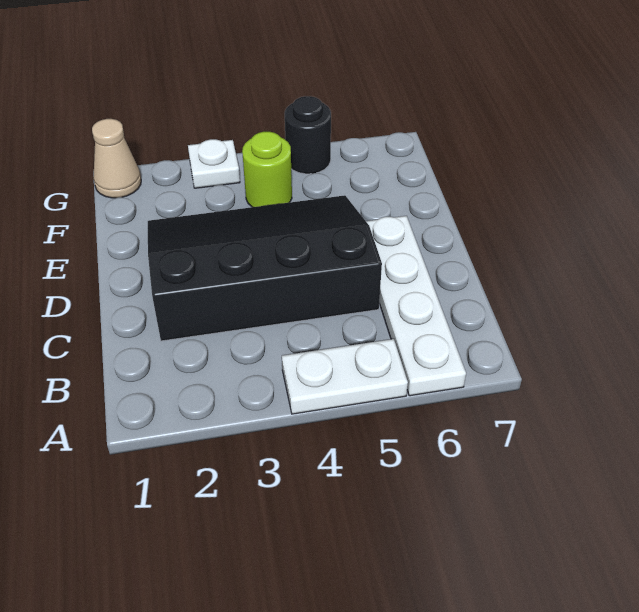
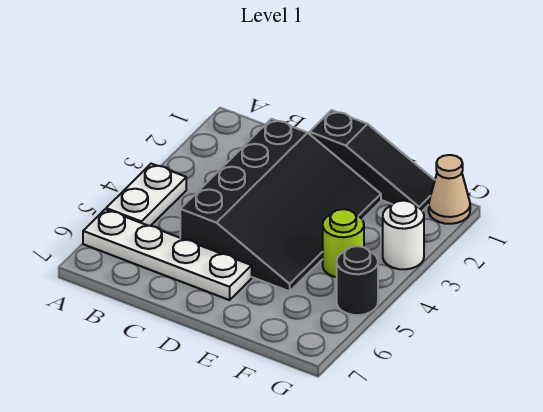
none -> black 1x3 slope [310,110,435,211]
white 1x1 plate [188,139,240,188] -> white 1x1 round brick [383,201,424,269]

